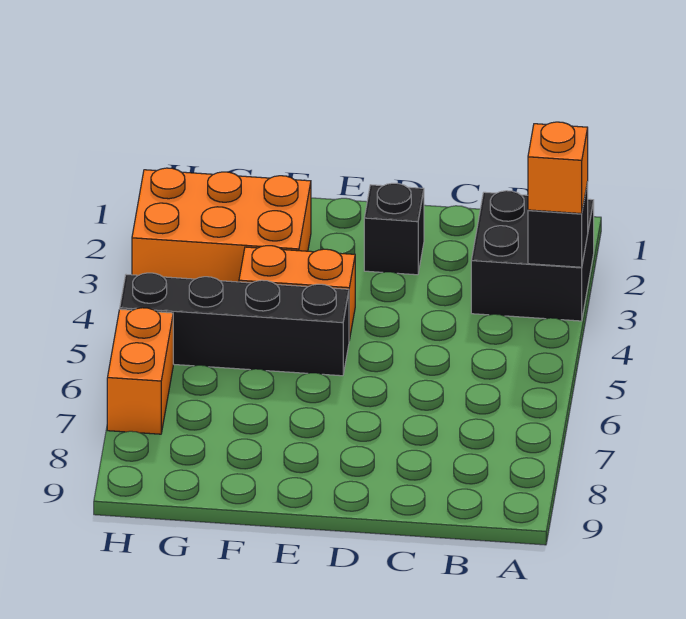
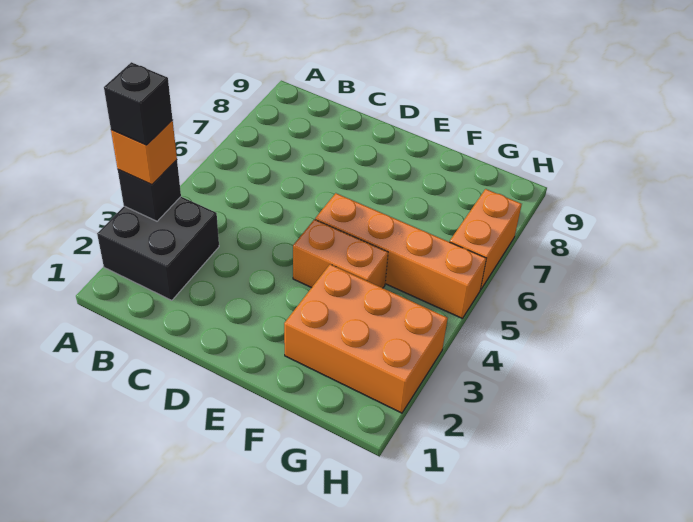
black 1x1 brick [364,183,424,275] -> black 1x1 brick moved to [104,62,173,145]
black 1x4 brick [120,273,349,376] -> orange 1x4 brick [315,193,486,319]

